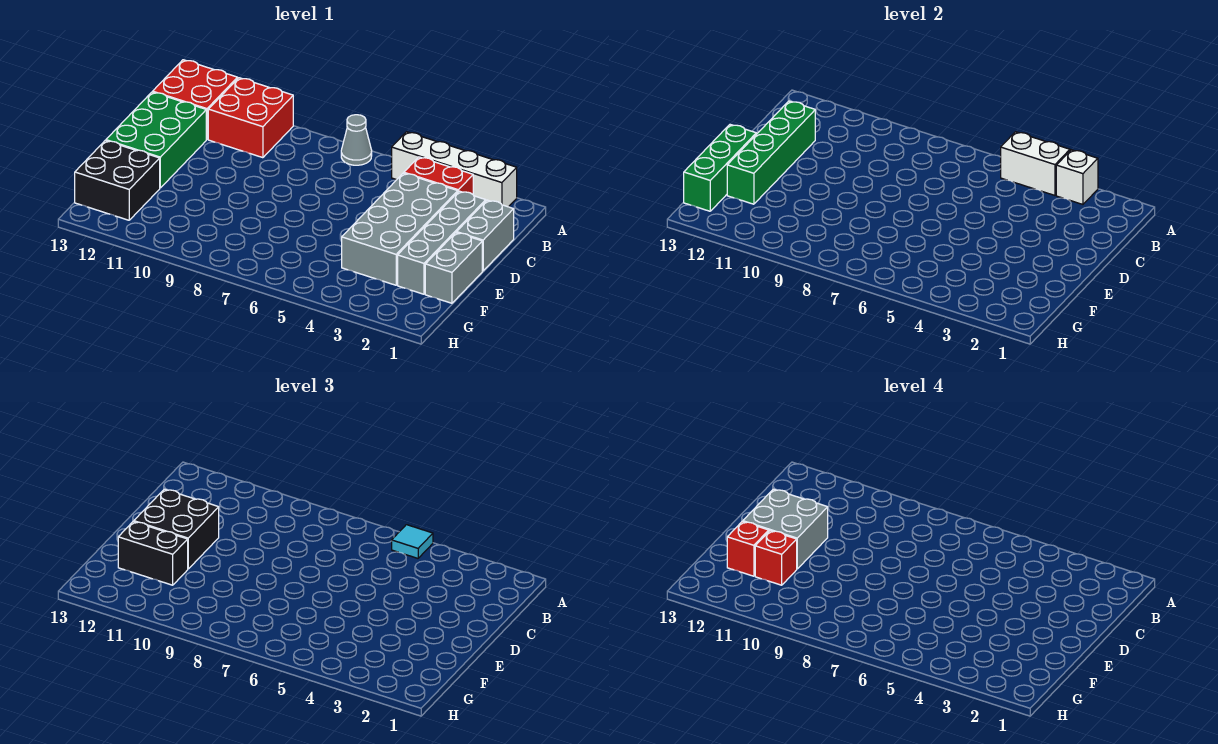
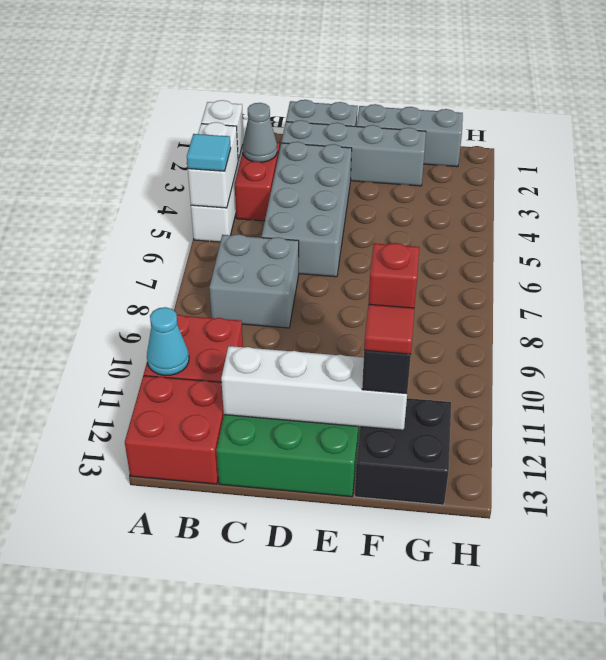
grey 1x1 cone [341,115,372,165] -> grey 1x1 cone moved to [243,103,277,162]
none -> cyan 1x1 cone [147,307,189,375]
grey 2x4 brick [342,173,458,285] -> grey 2x4 brick turned to [262,142,352,277]
green 1x4 brick [727,101,815,204] -> white 1x4 brick [221,346,407,430]
black 2x2 brick [134,489,219,569] -> none
grey 2x2 brick [743,489,828,569] -> grey 2x2 brick moved to [209,234,299,328]
grey 1x2 brick [425,232,482,303] -> grey 1x3 brick [357,104,463,167]
green 1x3 brick [684,125,756,211] -> none
red 1x1 brick [727,522,769,576] -> red 1x1 tile [364,304,414,354]

